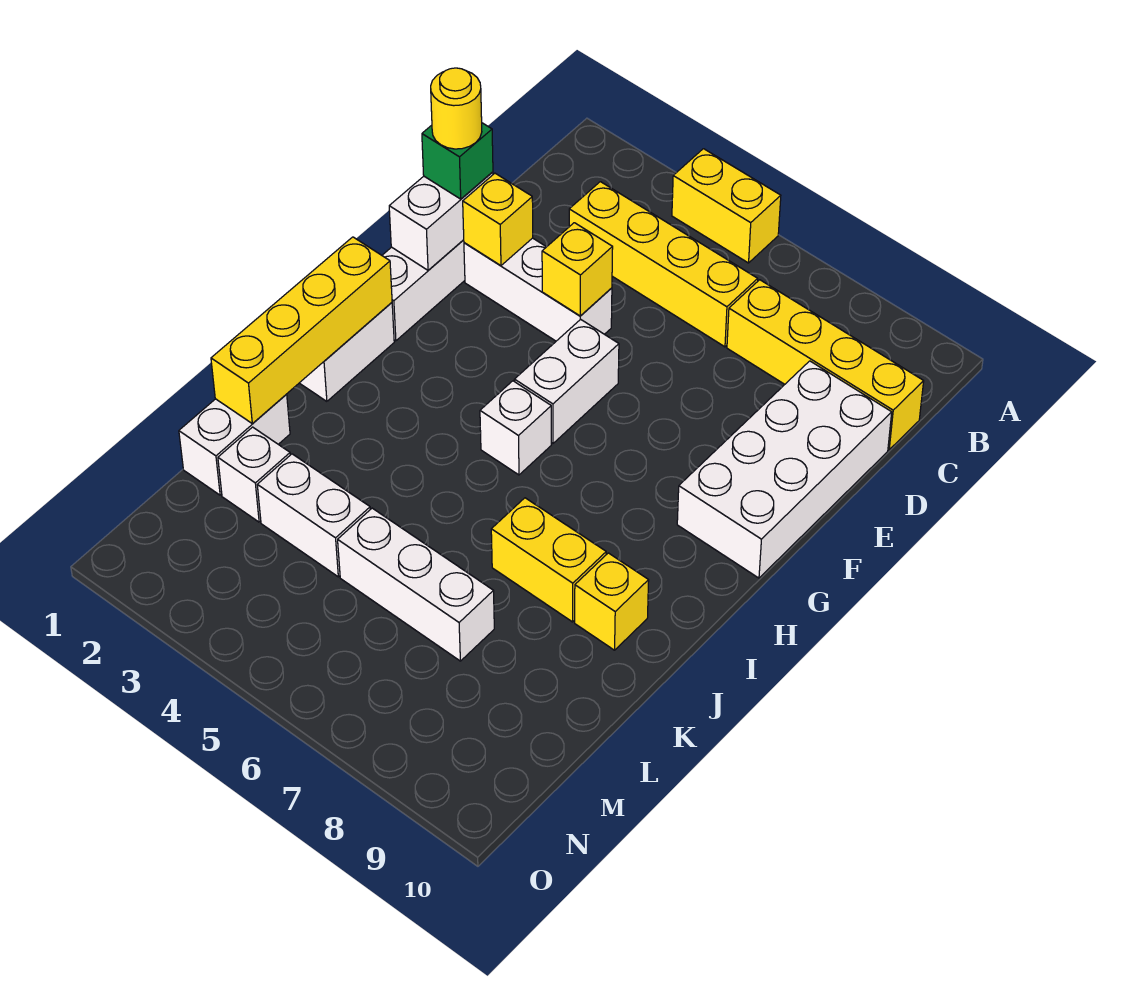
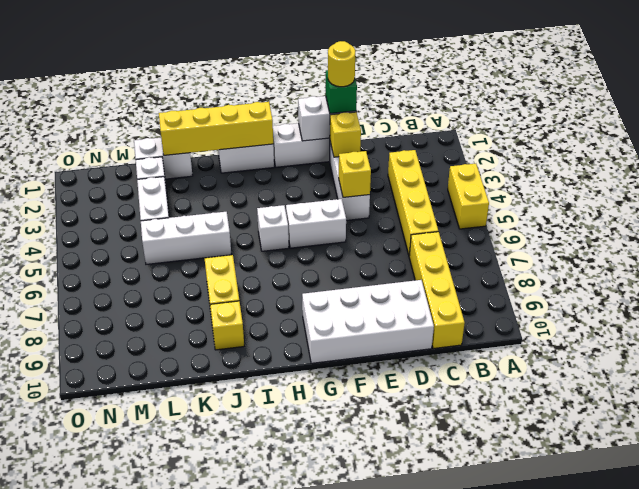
white 1x3 brick [338,508,494,661] -> white 1x3 brick turned to [141,212,231,264]

